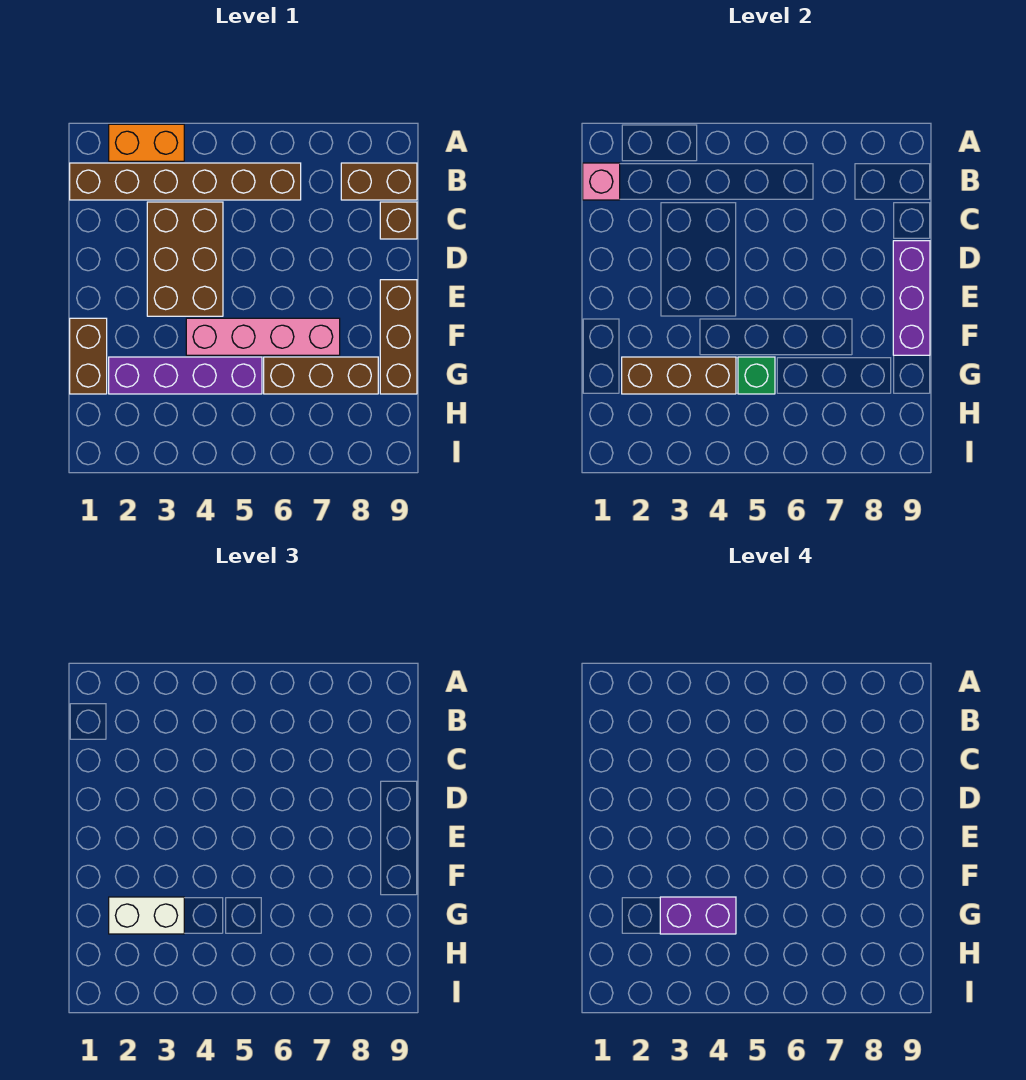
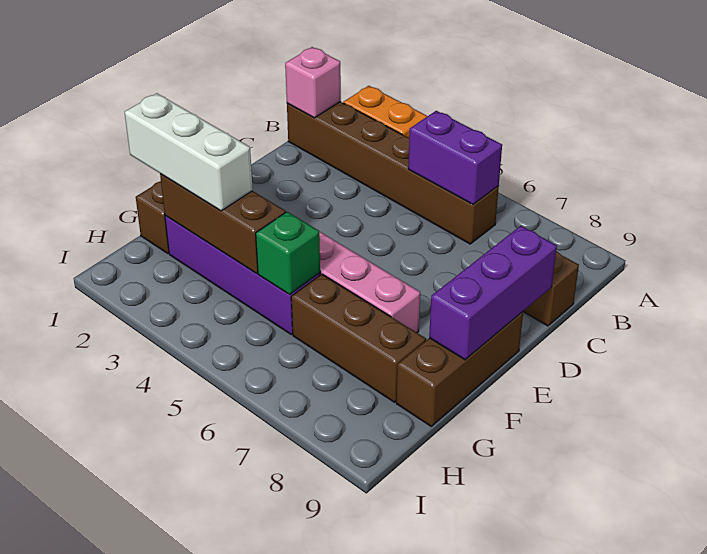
brown 1x2 brick [341,163,417,200] -> none
brown 2x3 brick [147,202,223,316] -> none
white 1x2 brick [109,897,184,934] -> white 1x3 brick [125,93,253,211]
purple 1x2 brick [660,897,736,934] -> purple 1x2 brick moved to [408,111,502,204]

